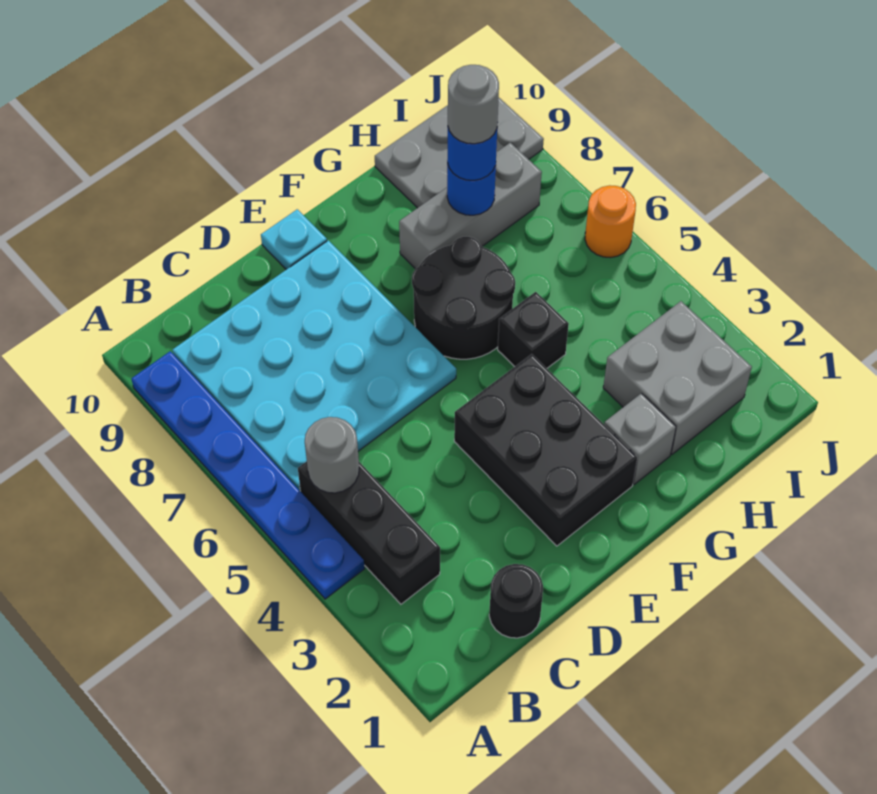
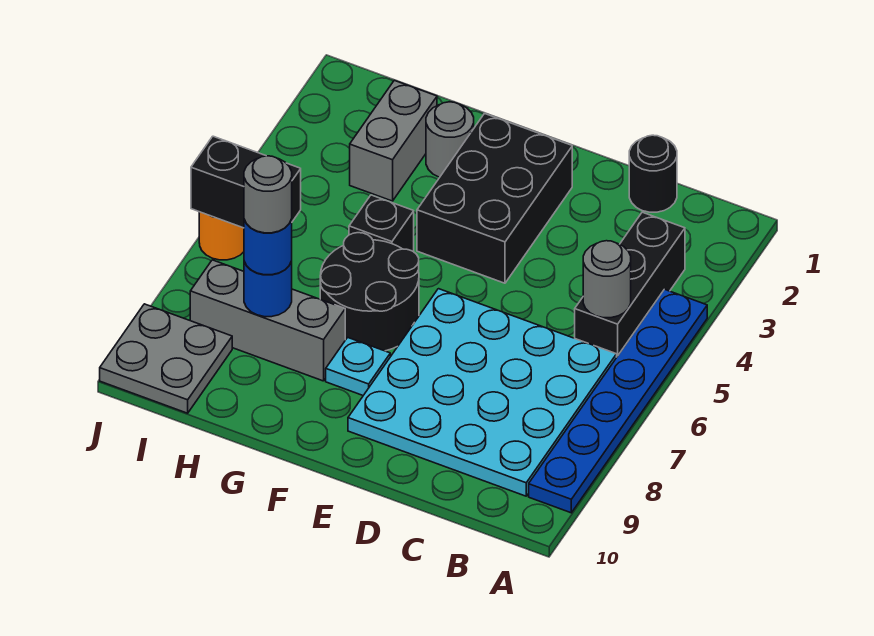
cyan 1x1 plate [261,209,327,270] -> cyan 1x1 plate moved to [326,337,390,395]
grey 1x1 brick [604,393,676,484] -> grey 1x1 round brick [426,102,474,177]
grey 2x2 brick [603,301,752,454] -> grey 1x2 brick [350,80,437,201]
grey 2x3 plate [375,98,544,208] -> grey 2x2 plate [100,304,232,413]
none -> black 1x2 brick [191,136,301,228]

